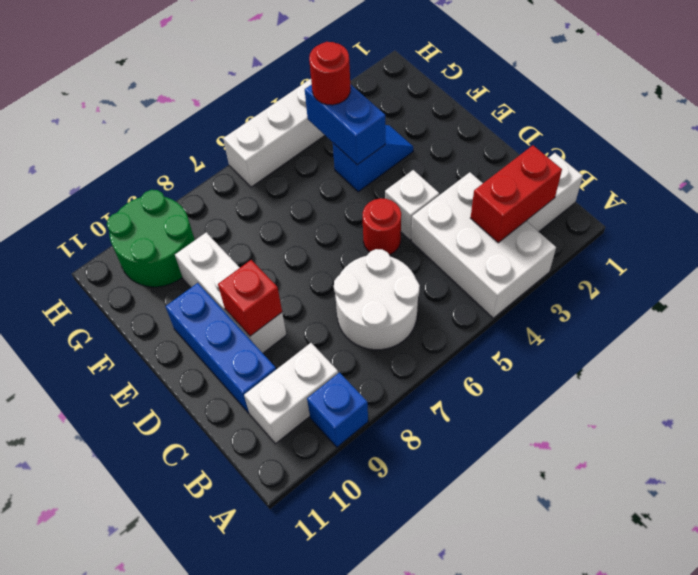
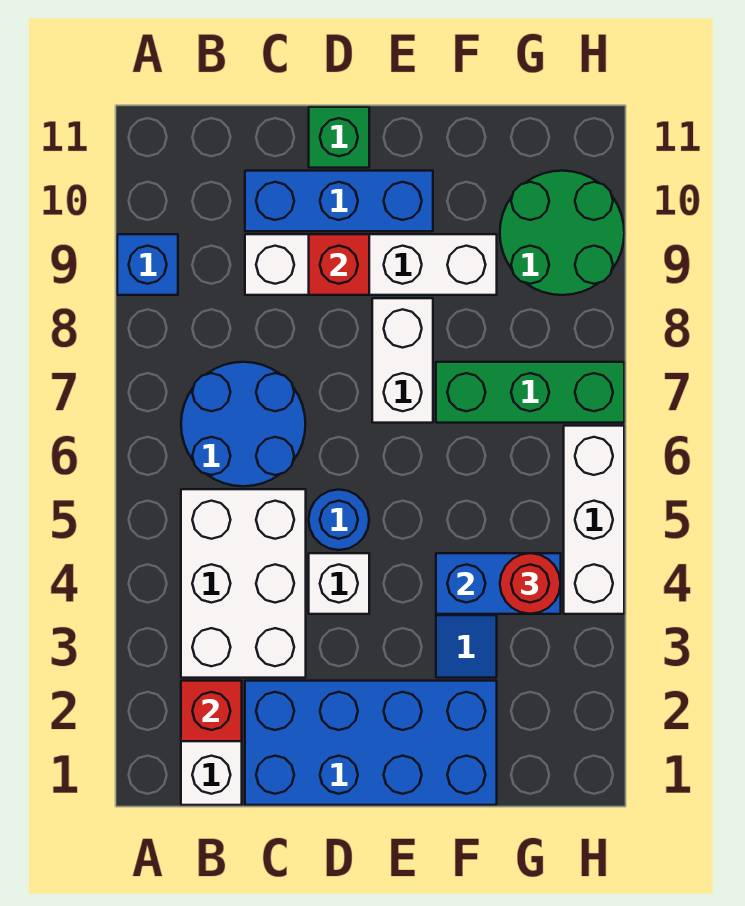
white 2x3 brick [411,172,556,318] -> white 2x3 brick turned to [181,489,306,678]
red 1x2 brick [471,145,562,243] -> red 1x1 brick [181,681,242,741]
white 2x2 round brick [334,249,420,350] -> blue 2x2 round brick [181,362,306,486]
white 1x2 brick [244,343,338,444] -> white 1x2 brick moved to [372,298,433,423]
none -> blue 2x4 brick [245,681,497,805]
red 1x1 round brick [363,198,401,255] -> blue 1x1 round brick [309,489,369,550]
white 1x3 brick [175,233,286,353] -> white 1x4 brick [245,234,497,295]
none -> green 1x1 brick [309,107,369,168]
none -> green 1x3 brick [436,362,624,423]

